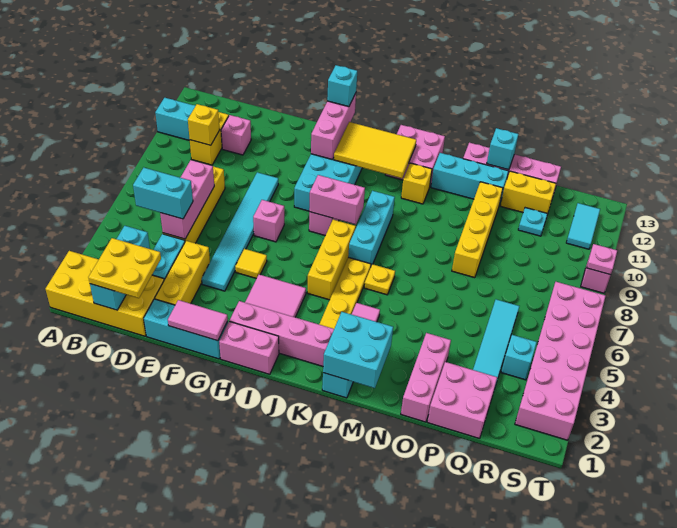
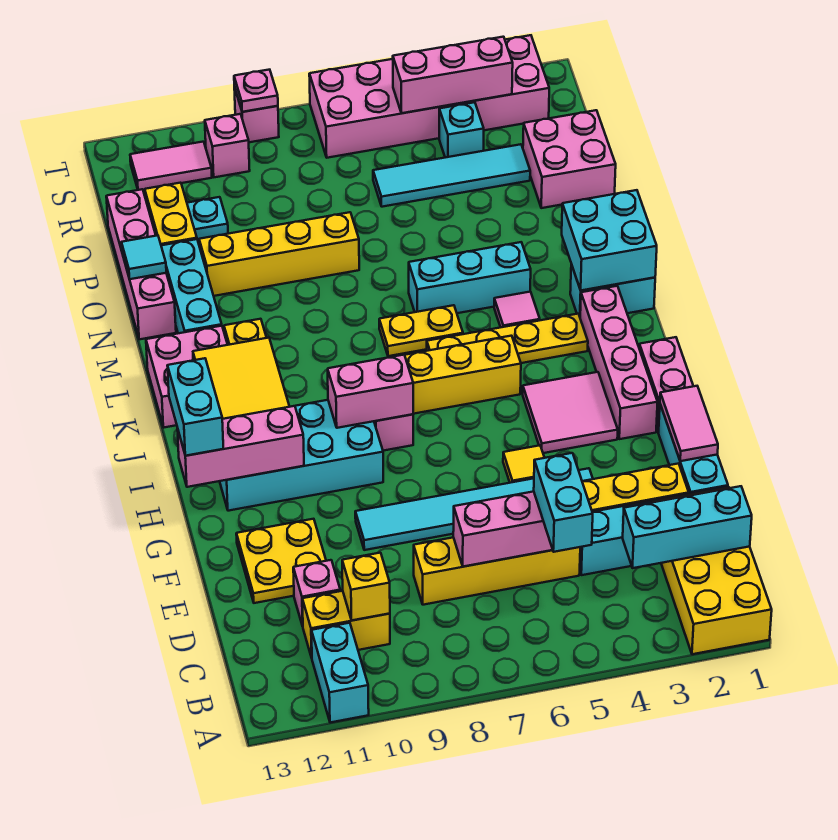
yellow 2x2 plate [88,238,161,298] -> yellow 2x2 plate moved to [236,519,326,603]
pink 1x1 brick [253,200,284,242] -> pink 1x1 brick moved to [205,114,250,177]
cyan 1x1 brick [327,65,357,107] -> cyan 1x2 brick [167,358,223,456]
pink 1x2 brick [309,175,365,225] -> pink 1x2 brick turned to [328,355,413,428]
cyan 1x3 brick [348,191,395,266] -> cyan 1x3 brick moved to [409,242,531,313]
yellow 1x1 plate [364,264,395,295] -> yellow 1x2 plate [379,305,463,356]
pink 1x3 brick [401,333,451,422] -> pink 1x3 brick moved to [393,37,513,113]
cyan 1x1 brick [487,128,518,170] -> cyan 1x1 tile [121,235,166,279]
cyan 1x2 tile [566,203,600,249] -> pink 1x2 tile [130,142,212,190]

